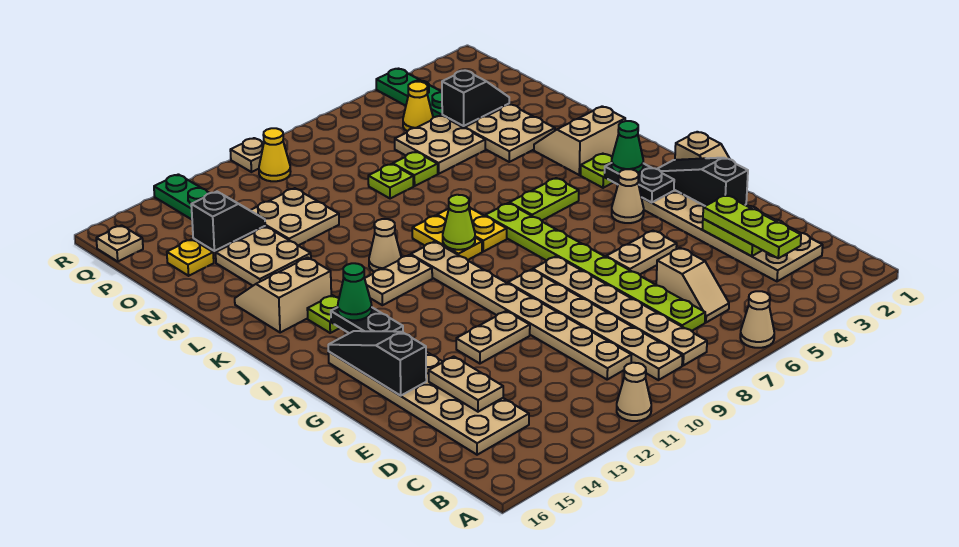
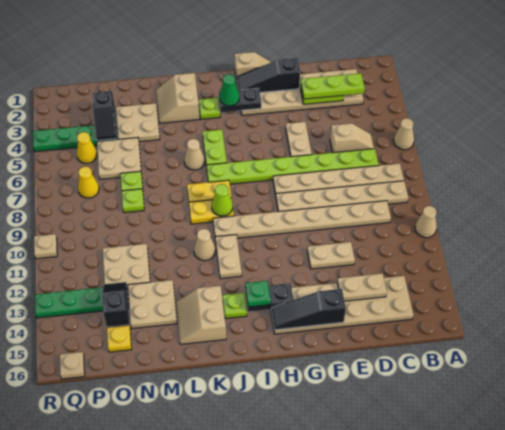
tan 1x2 plate [456,311,530,364] -> tan 1x2 plate turned to [307,242,355,269]
tan 1x1 cone [612,169,644,223] -> tan 1x1 cone moved to [184,139,205,170]
green 1x1 cone [338,263,372,320] -> green 1x1 plate [245,281,271,307]
black 1x2 slope [442,71,509,126] -> black 1x2 slope turned to [92,91,117,140]
yellow 1x1 cone [259,128,291,181] -> yellow 1x1 cone moved to [78,167,99,198]

